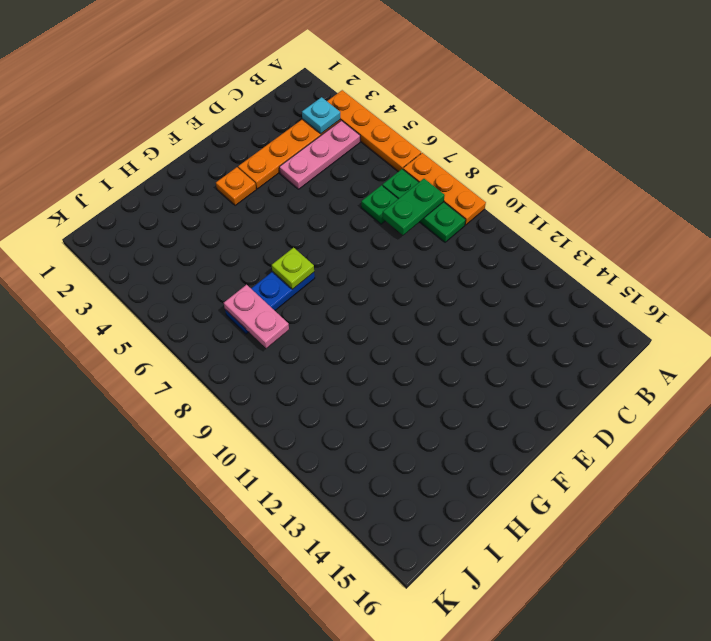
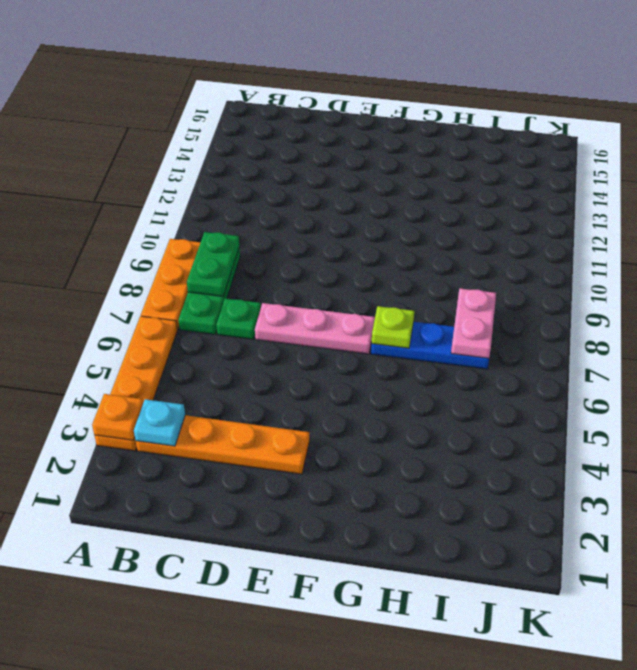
pink 1x3 plate [279,120,360,189] -> pink 1x3 plate moved to [255,303,375,354]
green 1x2 plate [383,179,445,235] -> green 1x2 plate turned to [187,232,239,296]
orange 1x1 plate [216,167,256,206] -> orange 1x1 plate moved to [92,394,143,440]

